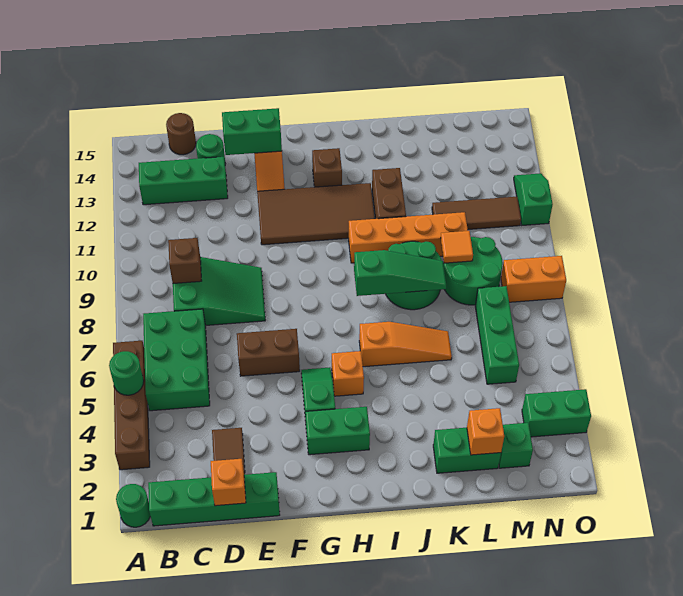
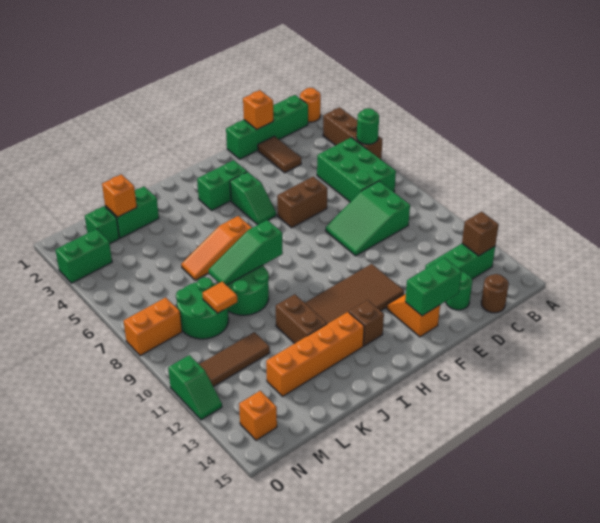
green 1x1 round brick [116,484,150,527] -> orange 1x1 round brick [300,88,321,122]
brown 1x4 brick [113,341,150,470] -> brown 1x3 brick [323,107,383,159]
brown 1x1 brick [168,238,201,283] -> brown 1x1 brick moved to [462,212,499,256]
orange 1x1 brick [332,351,364,396] -> orange 1x1 brick moved to [239,391,277,440]
orange 1x4 brick [349,212,468,263] -> orange 1x4 brick moved to [266,312,364,396]
green 1x3 brick [475,286,519,384] -> none

